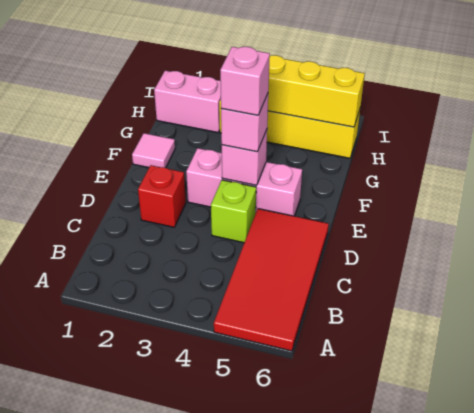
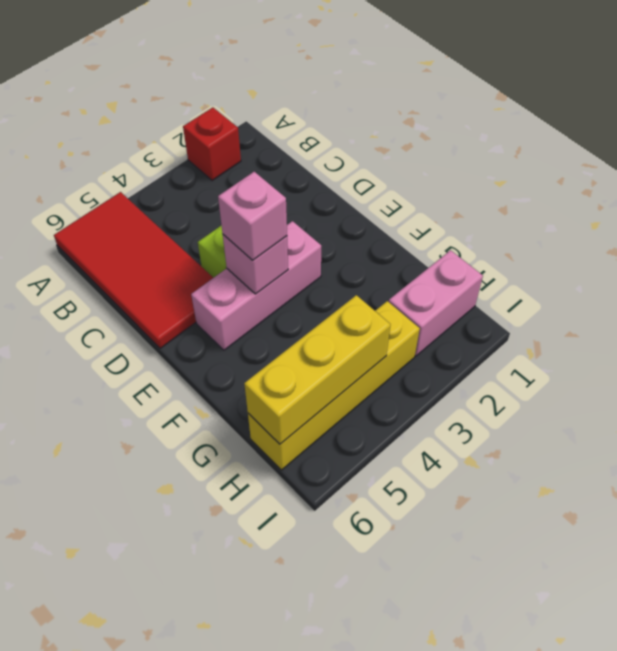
red 1x1 brick [138,165,186,227] -> red 1x1 brick moved to [183,107,241,181]
pink 1x1 brick [220,47,270,115] -> none
pink 1x1 tile [132,133,175,168] -> none

